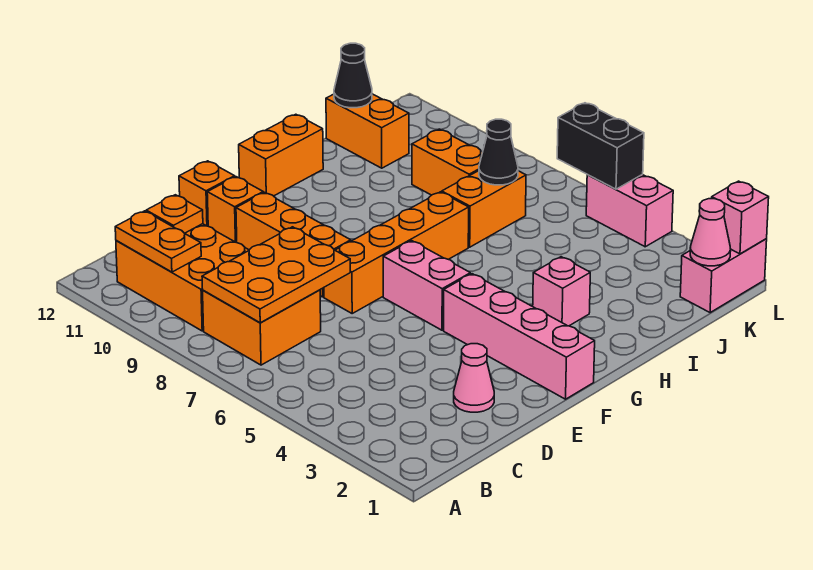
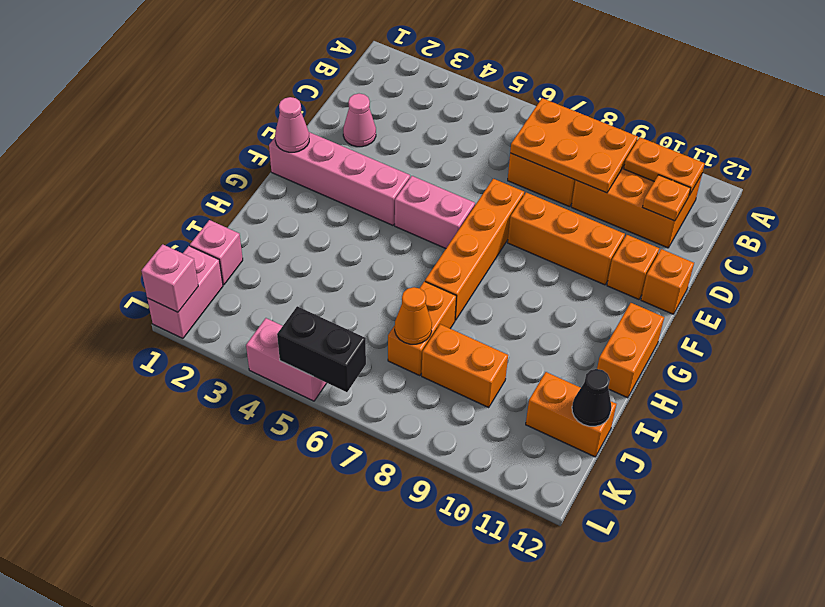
orange 2x3 plate [202,227,350,323] -> orange 2x3 plate turned to [510,98,638,193]
pink 1x1 brick [533,257,590,326] -> pink 1x1 brick moved to [190,220,243,285]
black 1x1 cone [479,119,518,185] -> orange 1x1 cone [395,287,432,344]
pink 1x1 cone [690,199,731,266] -> pink 1x1 cone moved to [275,97,309,152]

